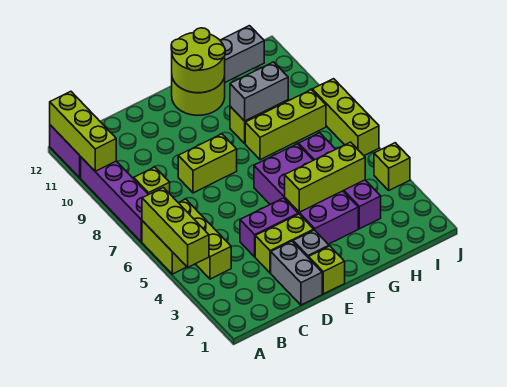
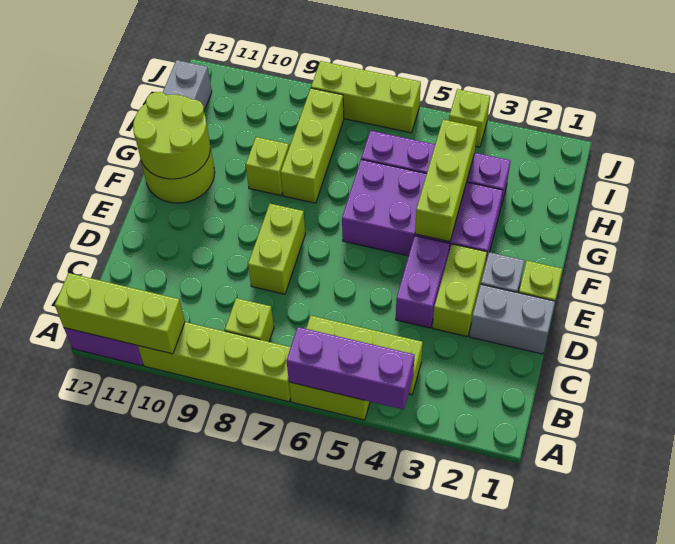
lime 1x3 brick [142,188,209,267] -> purple 1x3 brick [287,327,415,410]
purple 1x4 brick [81,157,148,242] -> lime 1x4 brick [138,322,291,402]
grey 1x2 brick [230,62,288,121] -> none

